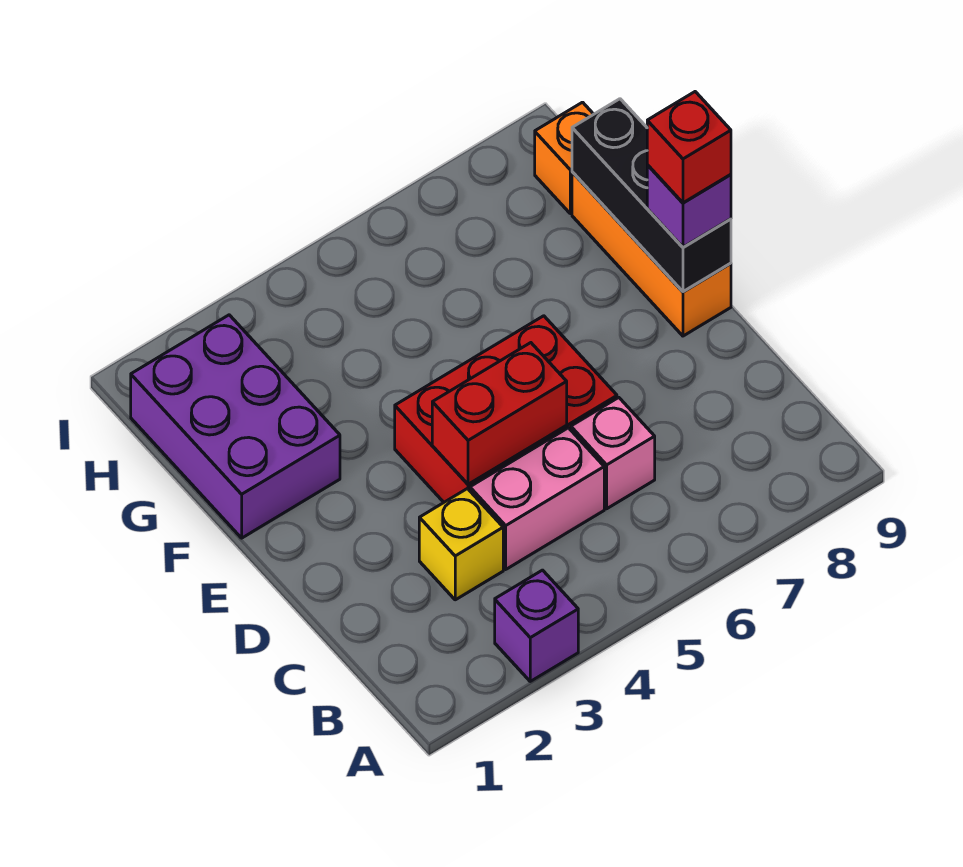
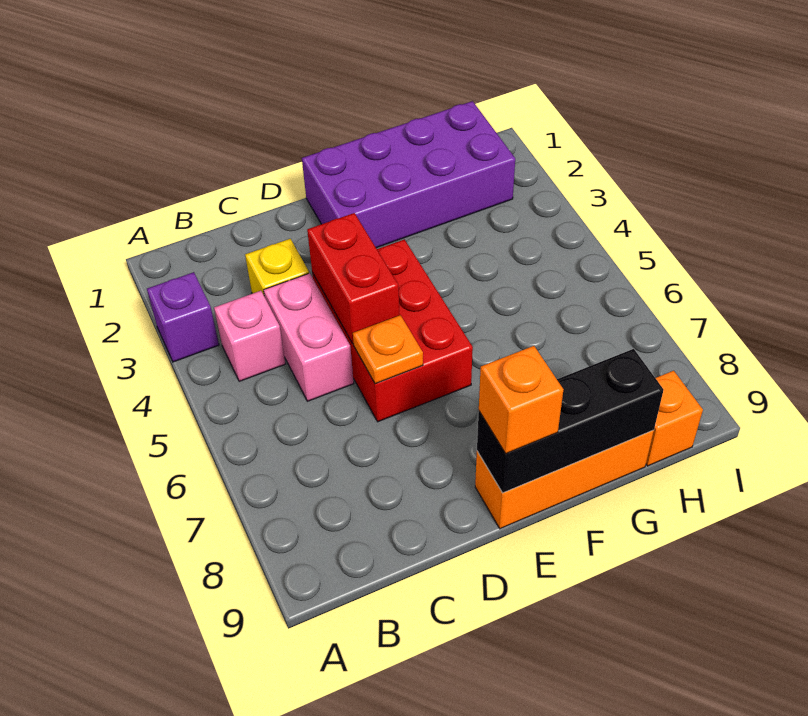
pink 1x1 brick [571,398,655,509] -> pink 1x1 brick moved to [214,291,285,381]
none -> orange 1x1 plate [353,315,423,384]
purple 1x1 brick [647,165,731,247] -> orange 1x1 brick [479,346,563,454]
red 1x1 brick [647,92,731,203] -> none
purple 2x3 brick [131,315,340,538] -> purple 2x4 brick [302,101,515,248]

